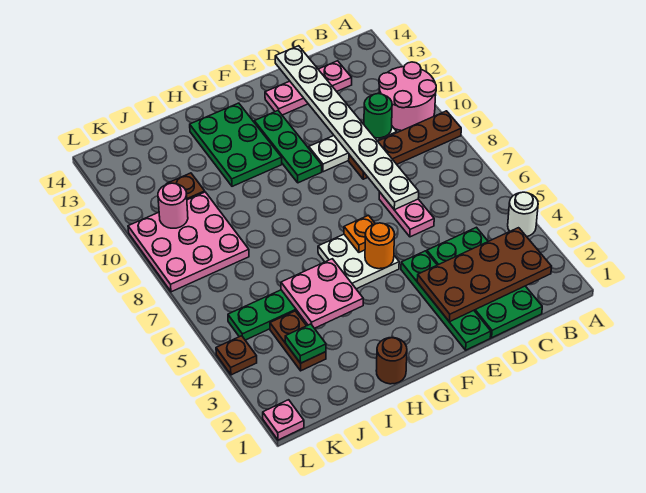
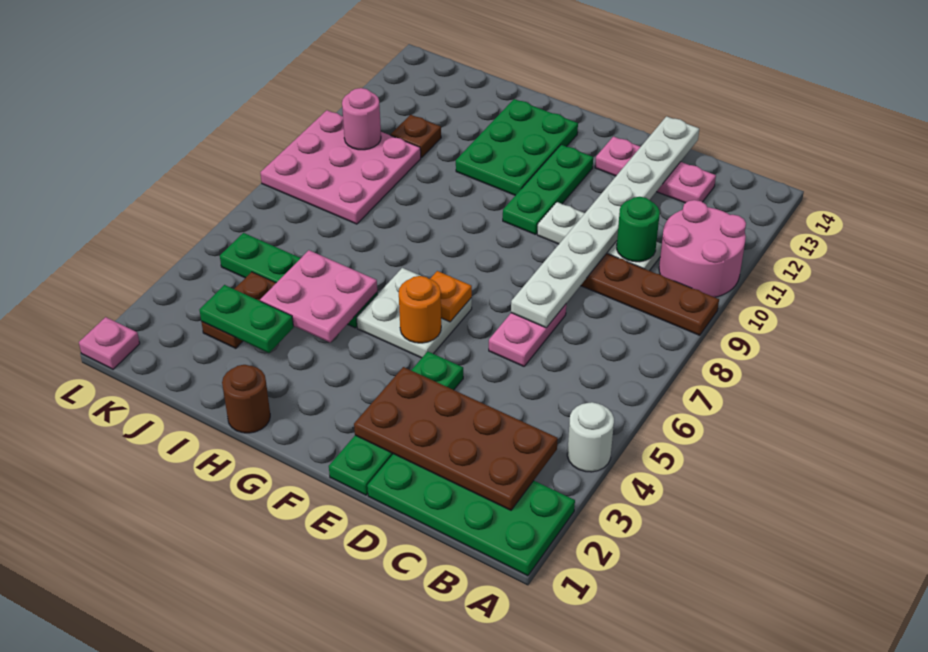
green 2x4 plate [427,227,542,338] -> green 2x4 plate turned to [367,454,575,576]
green 1x1 plate [285,324,326,363] -> green 1x2 plate [200,285,293,353]
brown 1x1 plate [216,336,257,375] -> none

